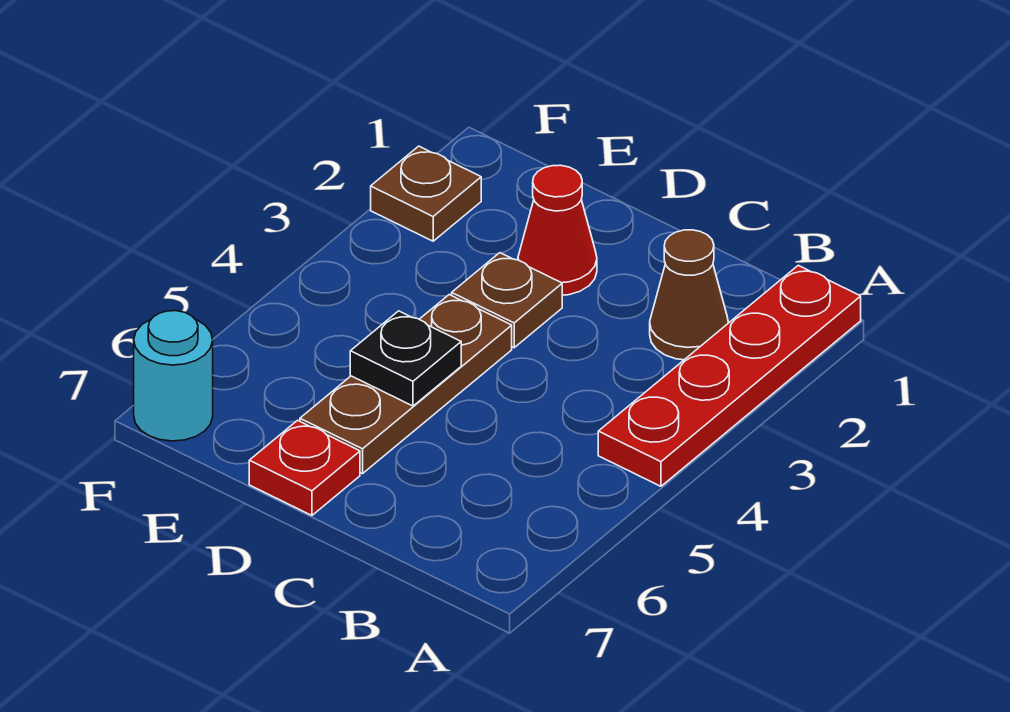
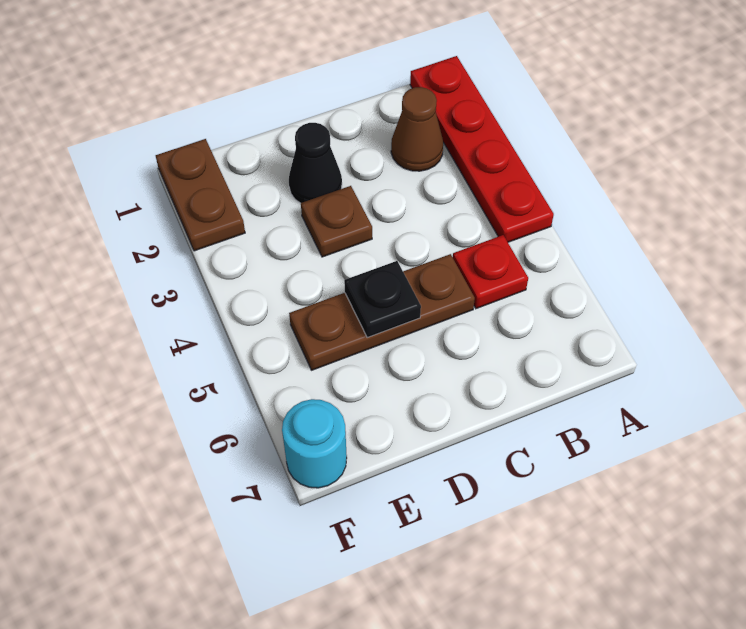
red 1x1 cone [518,165,597,295] -> black 1x1 cone [289,123,342,203]
brown 1x3 plate [300,295,512,474] -> brown 1x3 plate turned to [289,254,475,370]
red 1x1 plate [249,420,360,515] -> red 1x1 plate moved to [453,235,528,309]
brown 1x1 plate [371,146,481,241] -> brown 1x2 plate [156,139,245,251]

